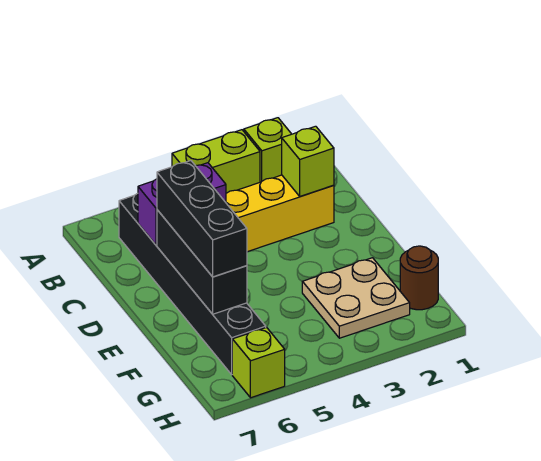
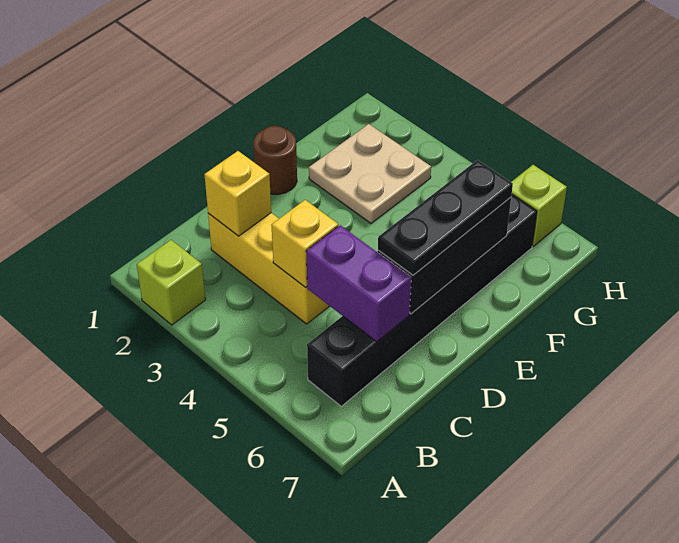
lime 1x2 brick [172,130,260,193] -> none
lime 1x1 brick [282,126,334,197] -> yellow 1x1 brick [204,151,271,236]
none -> yellow 1x1 brick [272,200,338,287]
black 1x3 brick [157,161,247,277] -> black 1x3 plate [378,160,513,275]
brown 1x1 round brick [400,246,438,310] -> brown 1x1 round brick moved to [253,126,297,194]

